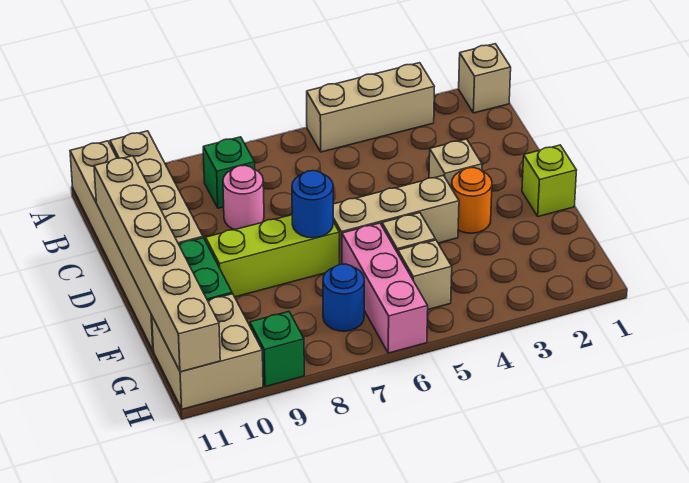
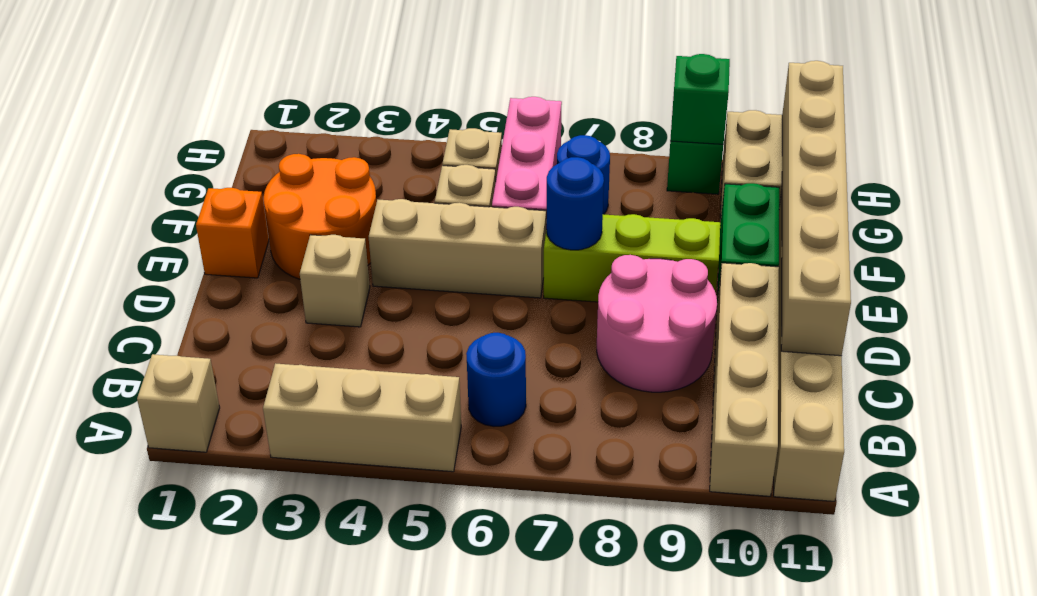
none -> blue 1x1 round brick [466,333,526,426]
green 1x1 brick [203,137,255,208] -> green 1x1 brick moved to [670,54,730,144]
pink 1x1 round brick [223,165,264,230] -> pink 2x2 round brick [597,255,717,392]
lime 1x1 brick [522,145,577,217] -> orange 1x1 brick [196,188,269,278]
orange 1x1 round brick [452,168,492,233] -> orange 2x2 round brick [264,154,376,279]

